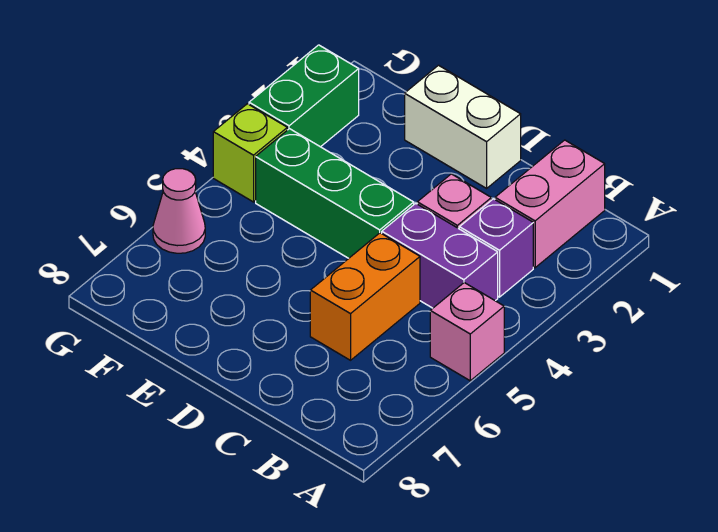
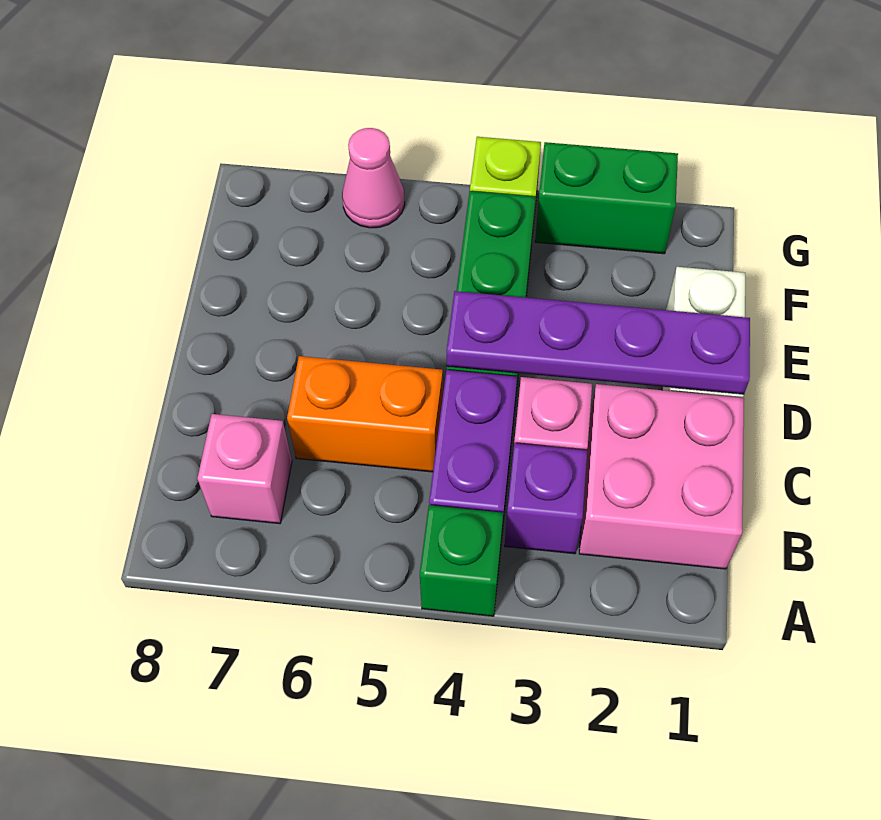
none -> green 1x1 brick [420,505,503,616]
pink 1x1 brick [430,283,504,381] -> pink 1x1 brick moved to [197,414,292,524]
pink 1x2 brick [495,140,605,268] -> pink 2x2 brick [579,384,744,569]
none -> purple 1x4 plate [447,291,750,394]

